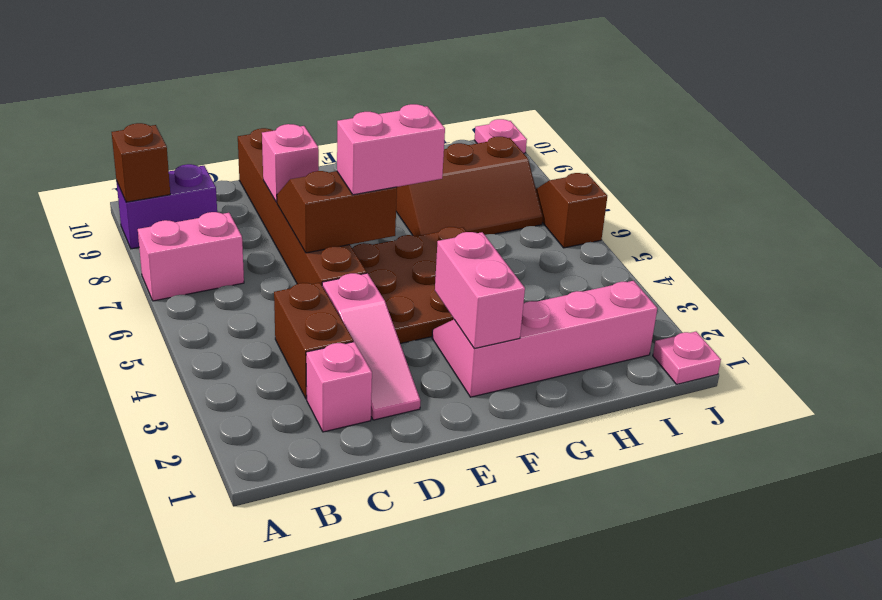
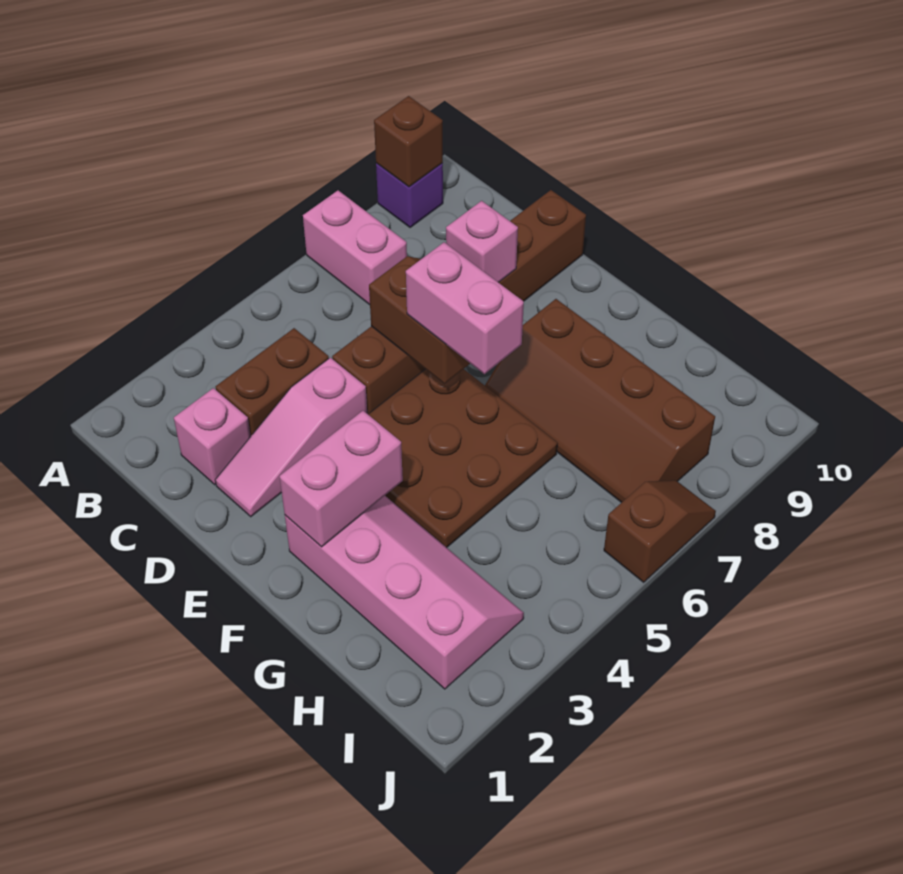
purple 1x2 brick [116,164,217,249] -> purple 1x1 brick [376,163,443,228]
brown 2x3 slope [396,137,543,236] -> brown 2x4 slope [485,299,715,503]
pink 1x1 plate [653,332,721,384] -> none
pink 1x1 plate [475,119,527,153] -> none

